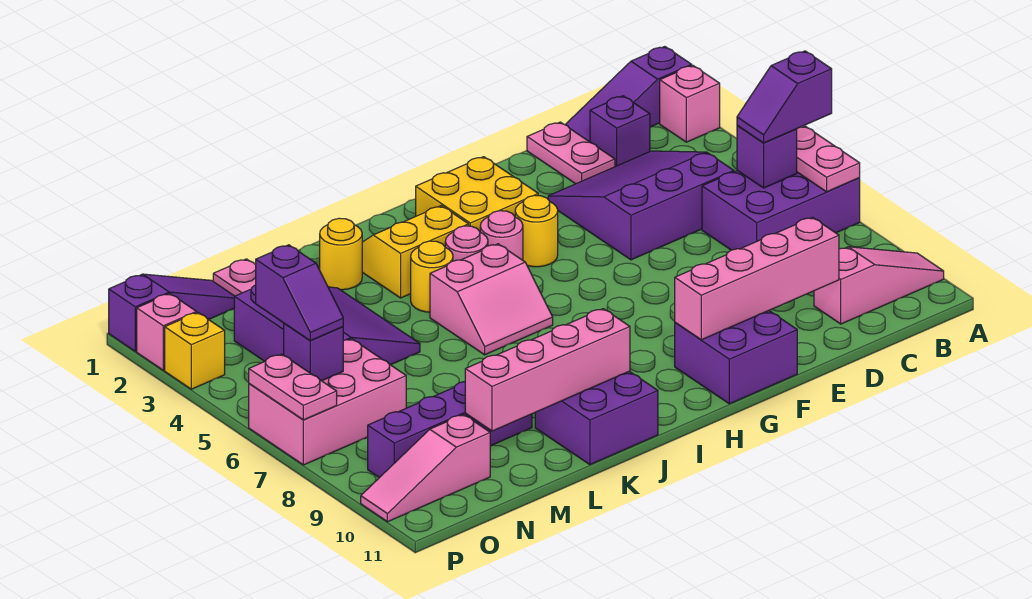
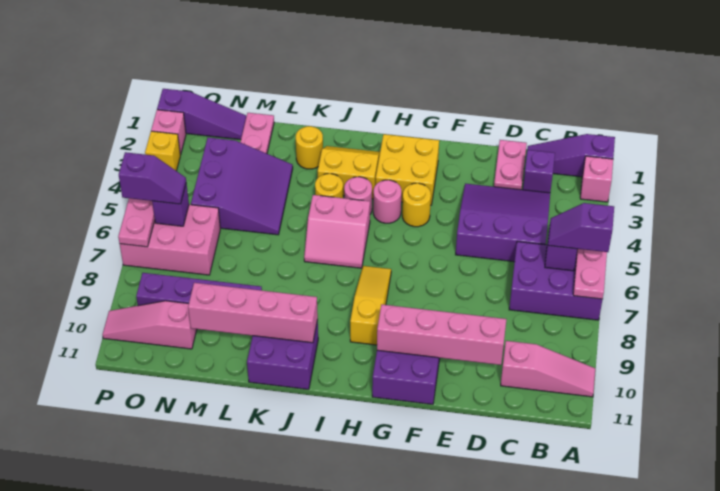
none -> yellow 1x3 slope [350,266,391,345]
purple 1x2 slope [256,245,343,341] -> purple 1x2 slope turned to [119,152,186,204]

